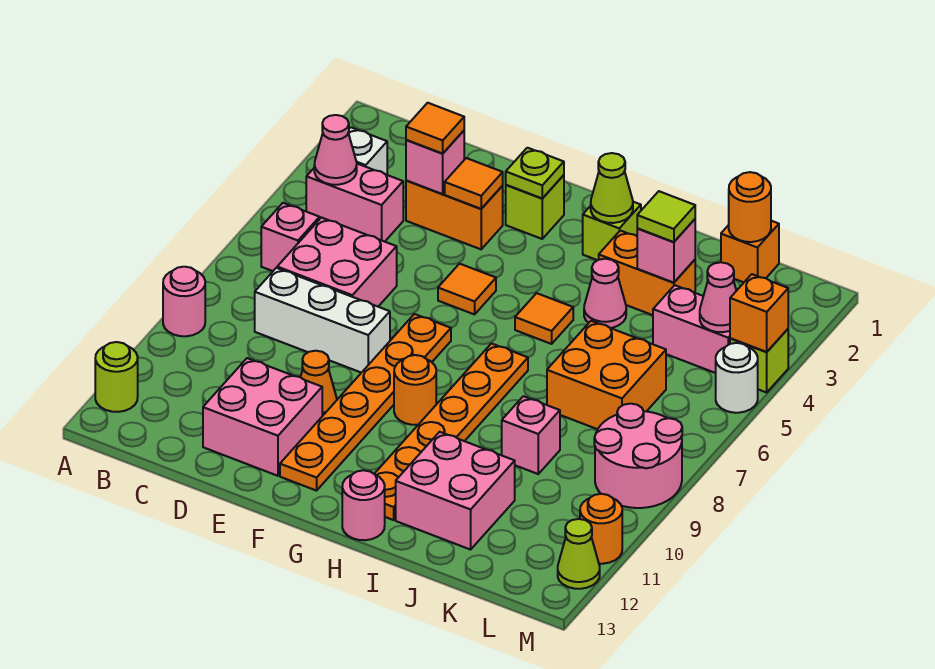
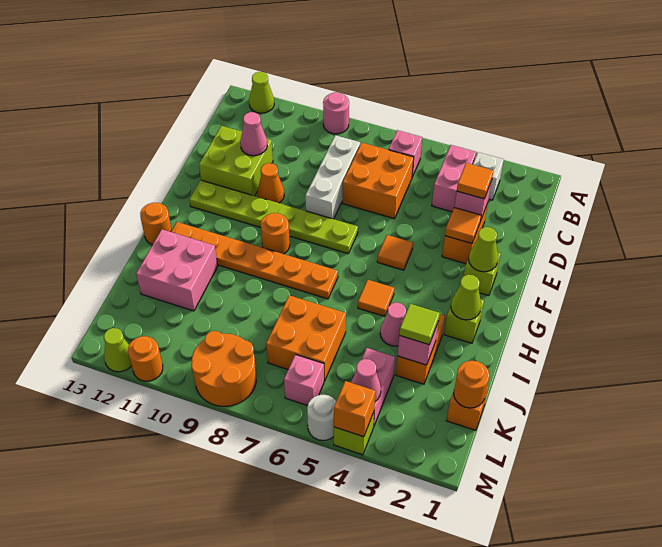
lime 1x1 round brick [95,342,138,412] -> lime 1x1 cone [249,72,274,113]
pink 1x1 cone [314,115,357,185] -> pink 1x1 cone moved to [240,112,267,156]
pink 2x2 brick [277,218,397,307] -> orange 2x2 brick [342,143,414,219]
pink 2x2 brick [203,358,322,476] -> lime 2x2 brick [199,126,273,196]
lime 1x1 plate [506,148,564,198] -> lime 1x1 cone [469,227,498,272]
orange 1x6 plate [280,314,451,491] -> lime 1x6 plate [189,180,358,254]
pink 1x1 round brick [342,470,385,540] -> orange 1x1 round brick [140,203,172,245]
pink 1x1 brick [502,396,560,474] -> pink 1x1 brick moved to [284,355,324,406]
pink 2x2 round brick [594,404,682,508] -> orange 2x2 round brick [191,331,256,406]

